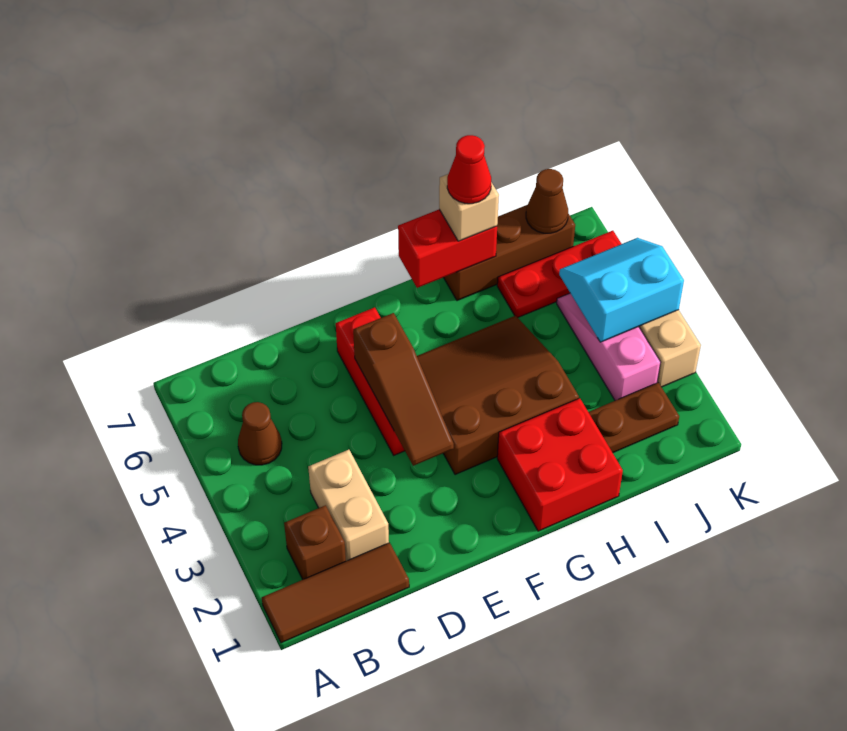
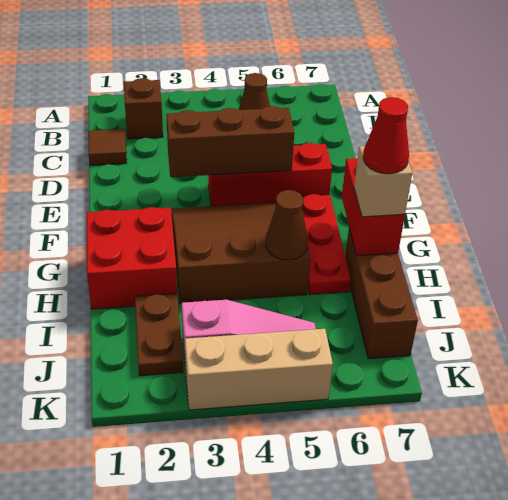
brown 1x3 tile [262,543,409,643] -> brown 1x1 tile [88,129,127,166]
tan 1x2 brick [308,450,389,561] -> none
brown 1x3 slope [353,313,454,466] -> brown 1x3 brick [166,106,294,177]
brown 3x3 slope [417,316,579,475] -> brown 3x3 slope turned to [172,202,310,303]
red 1x3 plate [497,231,621,318] -> red 1x3 plate moved to [302,194,351,295]
cyan 2x2 slope [559,238,684,342] -> none
brown 1x1 cone [526,169,568,233] -> brown 1x1 cone moved to [266,190,308,260]

